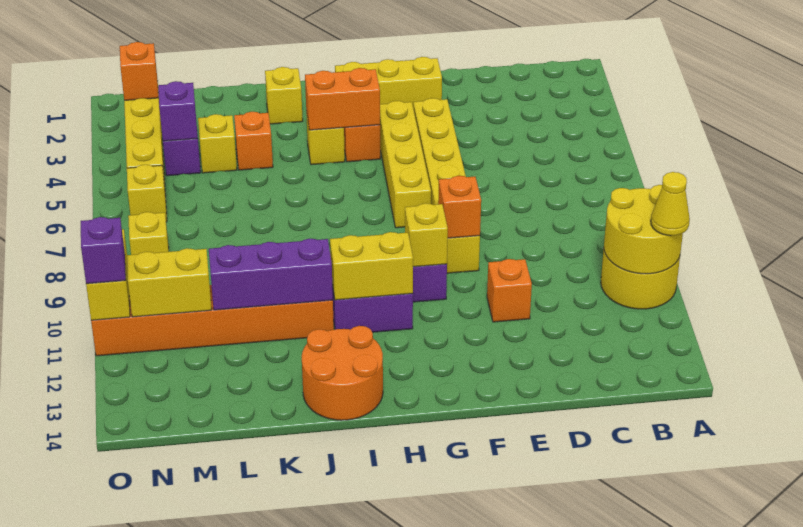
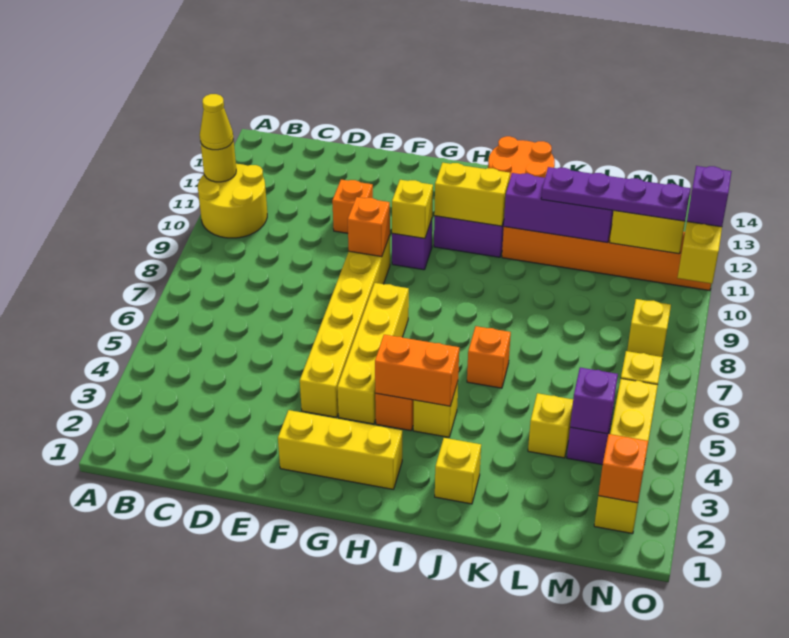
yellow 2x2 round brick [604,185,683,274] -> yellow 1x1 round brick [201,139,236,182]
orange 1x1 brick [234,112,273,170] -> orange 1x1 brick moved to [467,326,511,388]
none -> purple 1x4 plate [541,167,691,221]

